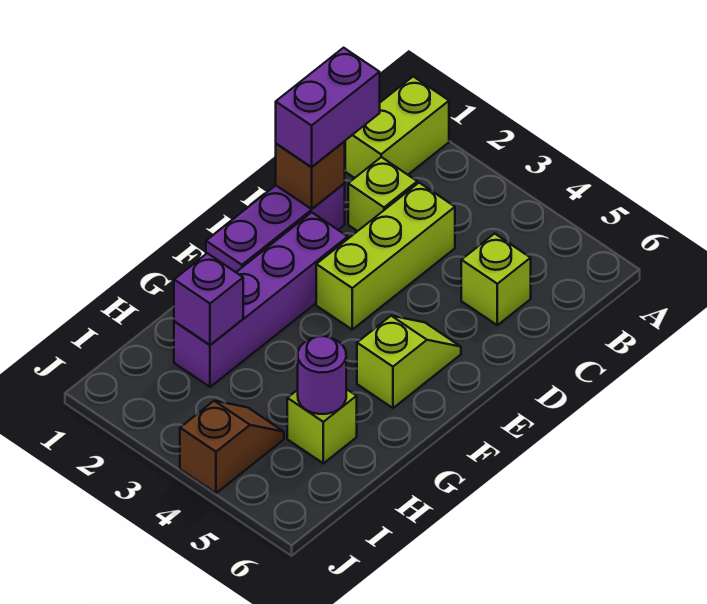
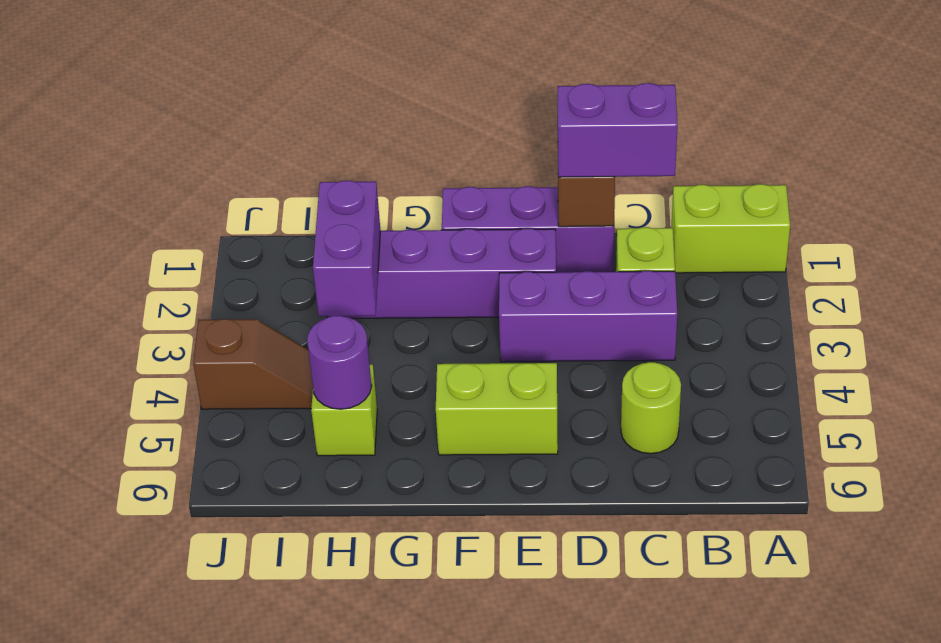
lime 1x3 brick [316,183,455,329] -> purple 1x3 brick [499,271,677,362]
lime 1x1 brick [461,234,531,325] -> lime 1x1 round brick [621,362,681,454]
lime 1x2 slope [357,316,461,408] -> lime 1x2 brick [436,363,558,455]
purple 1x1 brick [174,253,243,345] -> purple 1x2 brick [313,181,380,316]

